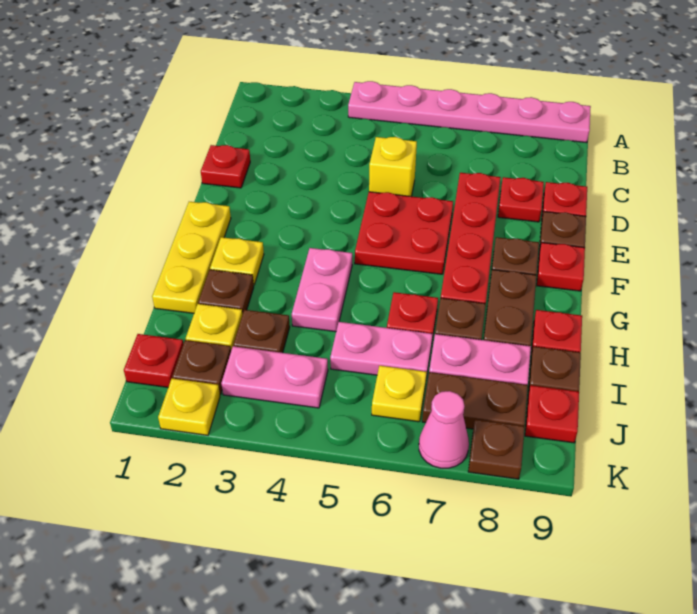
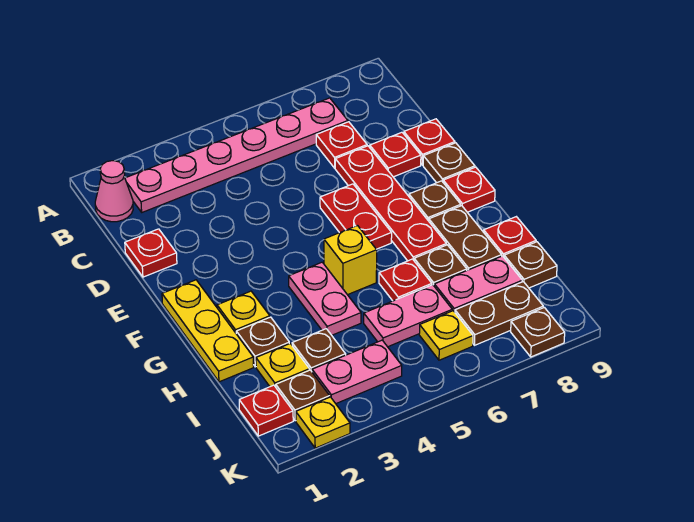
pink 1x6 plate [348,81,591,143] -> pink 1x6 plate moved to [125,98,348,212]
yellow 1x1 brick [369,137,417,196] -> yellow 1x1 brick moved to [324,226,377,295]
red 2x2 plate [355,192,453,274] -> red 1x2 plate [320,184,392,249]
red 1x1 plate [525,385,579,443] -> red 1x1 plate moved to [316,122,367,168]
pink 1x1 cone [419,391,469,468] -> pink 1x1 cone moved to [95,161,133,222]

